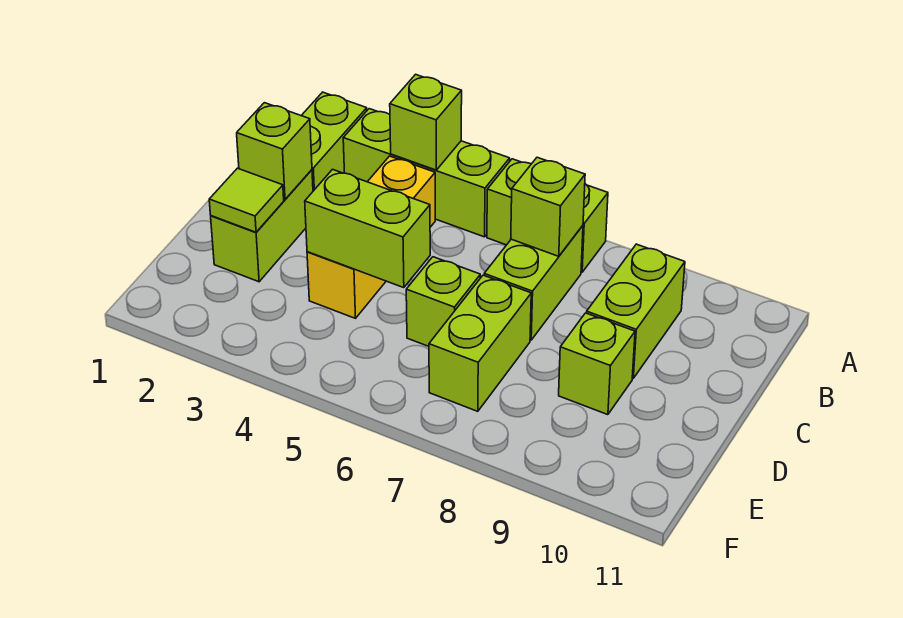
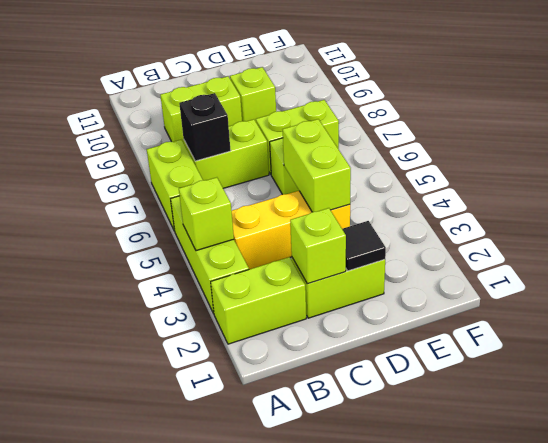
lime 1x1 brick [511,157,585,256] -> black 1x1 brick [179,93,231,161]
lime 1x1 tile [209,168,284,232] -> black 1x1 tile [342,221,386,271]

